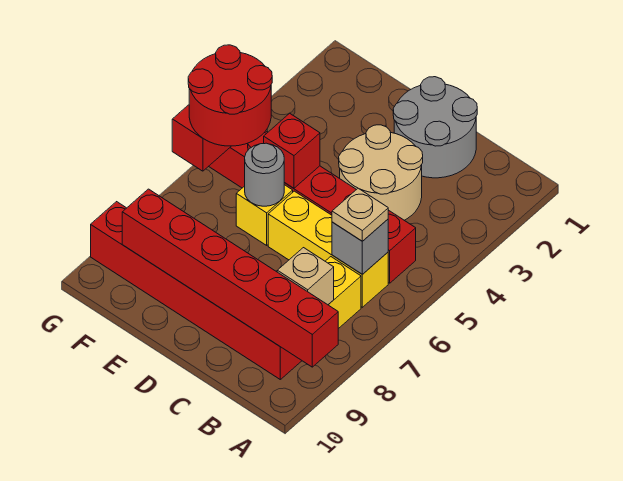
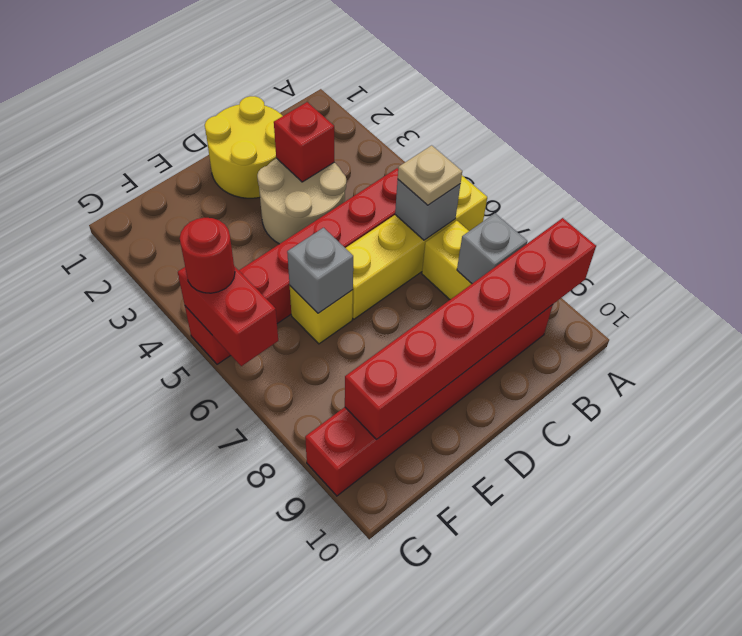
yellow 1x3 brick [268,191,388,307] -> yellow 1x4 brick [346,176,487,319]
tan 1x1 brick [277,248,334,305] -> grey 1x1 brick [457,214,527,284]
grey 2x2 round brick [393,77,477,178] -> yellow 2x2 round brick [205,96,282,198]
red 1x1 brick [264,113,320,188] -> red 1x1 brick moved to [274,102,334,182]
grey 1x1 round brick [245,143,284,206] -> grey 1x1 brick [287,228,353,313]
red 2x2 round brick [188,45,272,146] -> red 1x1 round brick [180,218,235,293]

